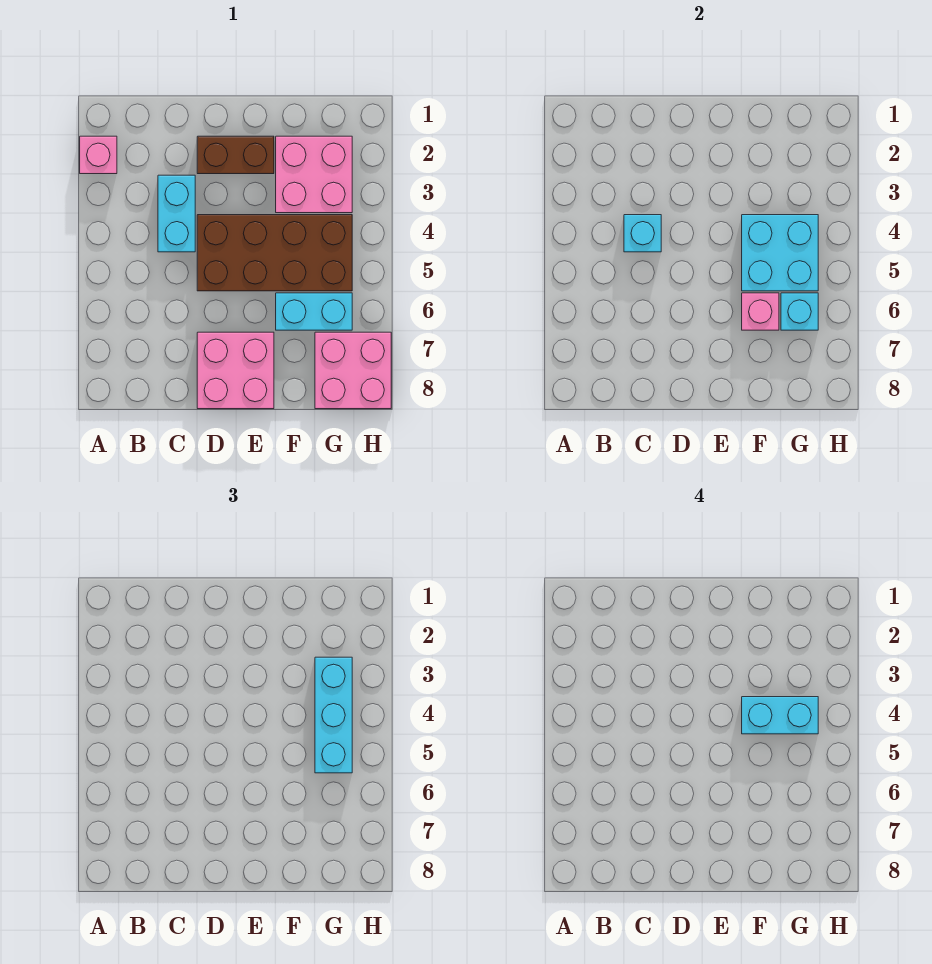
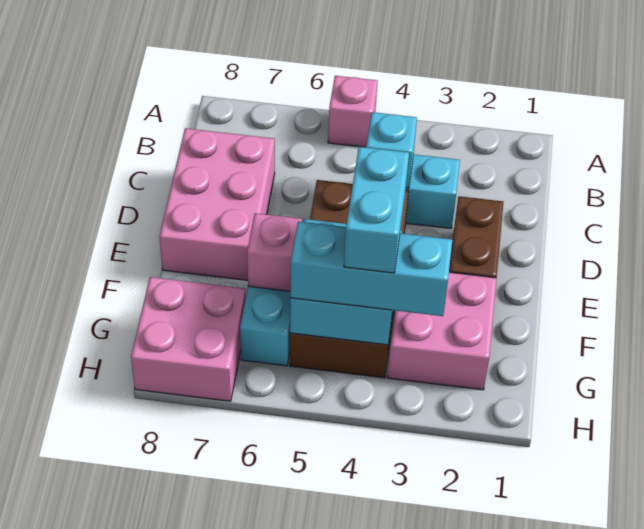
pink 1x1 brick [80,136,117,174] -> pink 1x1 brick moved to [328,76,377,147]
pink 2x2 brick [197,332,274,409] -> pink 2x3 brick [159,128,275,280]
cyan 1x1 brick [781,293,818,330] -> none

